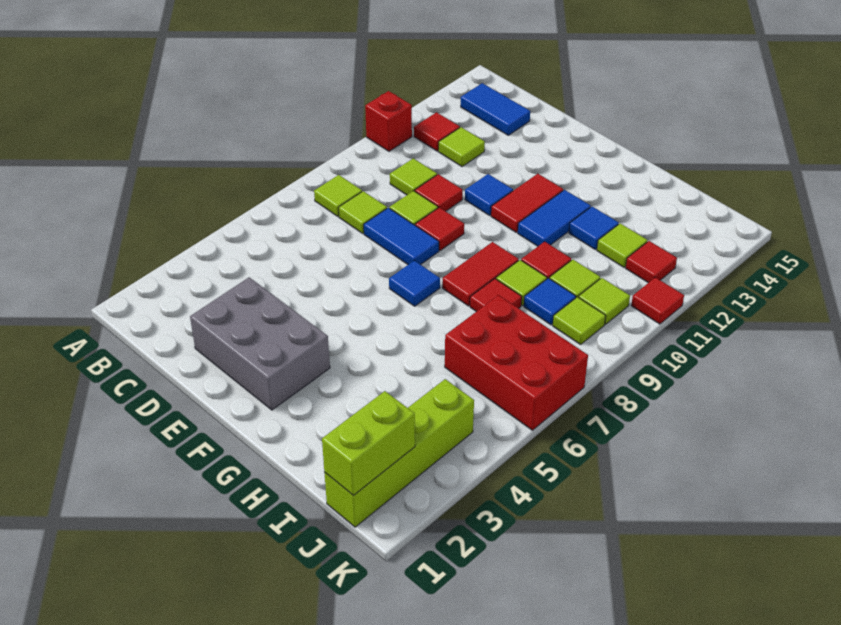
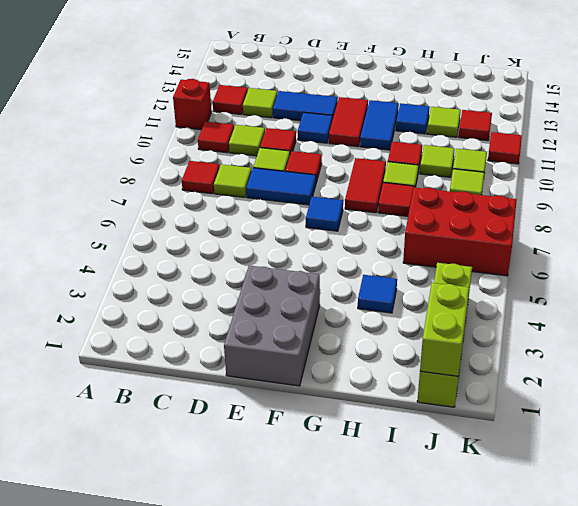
lime 1x1 tile [314,175,362,216] -> red 1x1 tile [182,161,220,194]
none -> red 1x1 tile [198,121,234,153]
blue 1x2 tile [461,83,530,135] -> blue 1x2 tile moved to [273,91,338,121]
grey 2x3 brick [190,277,330,410] -> grey 2x3 brick turned to [224,266,320,386]
blue 1x1 tile [524,278,576,325] -> blue 1x1 tile moved to [358,275,397,313]

